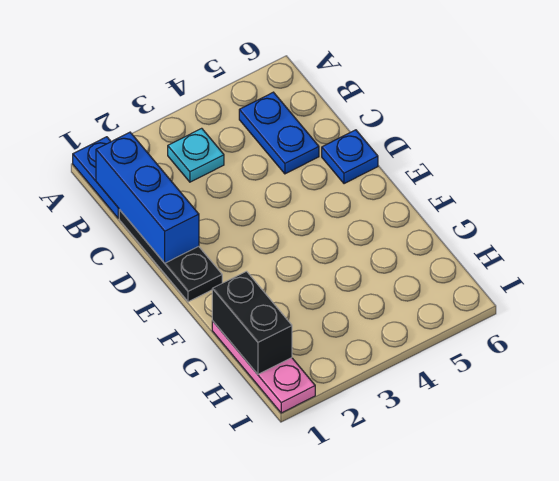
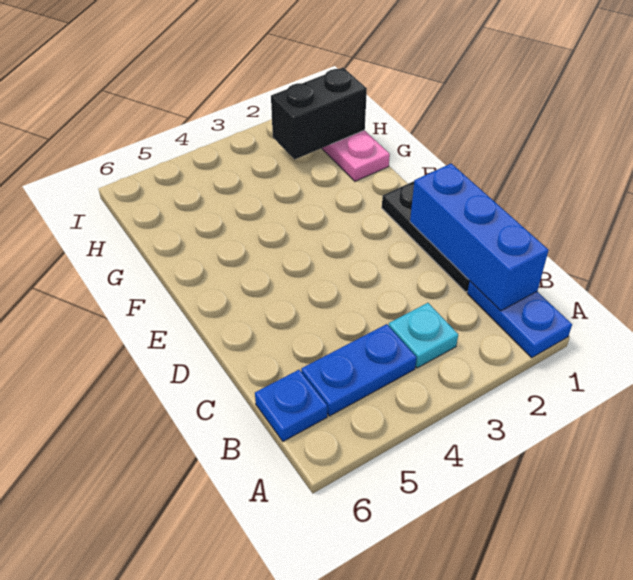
blue 1x2 plate [239,92,319,174] -> blue 1x2 plate turned to [301,324,417,416]
blue 1x1 plate [322,130,378,184] -> blue 1x1 plate moved to [255,370,327,441]
black 1x2 brick [212,271,292,374] -> black 1x2 brick turned to [271,68,367,160]

